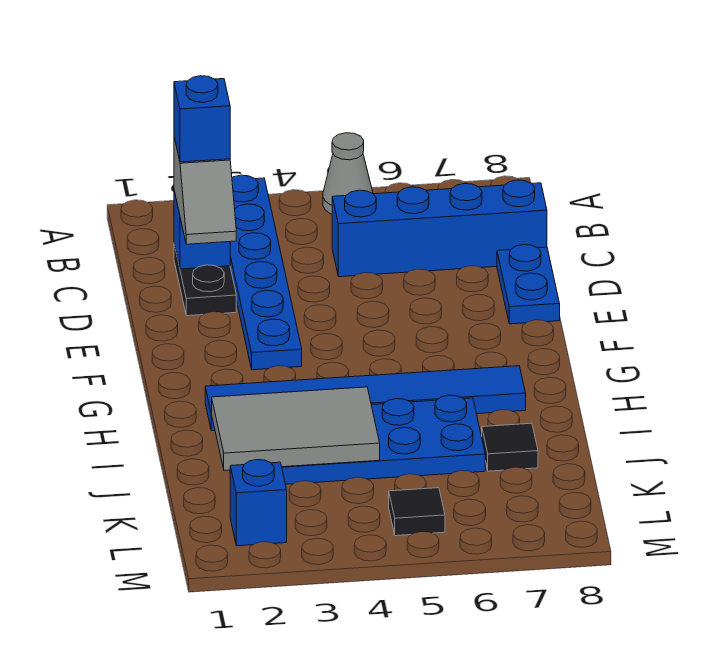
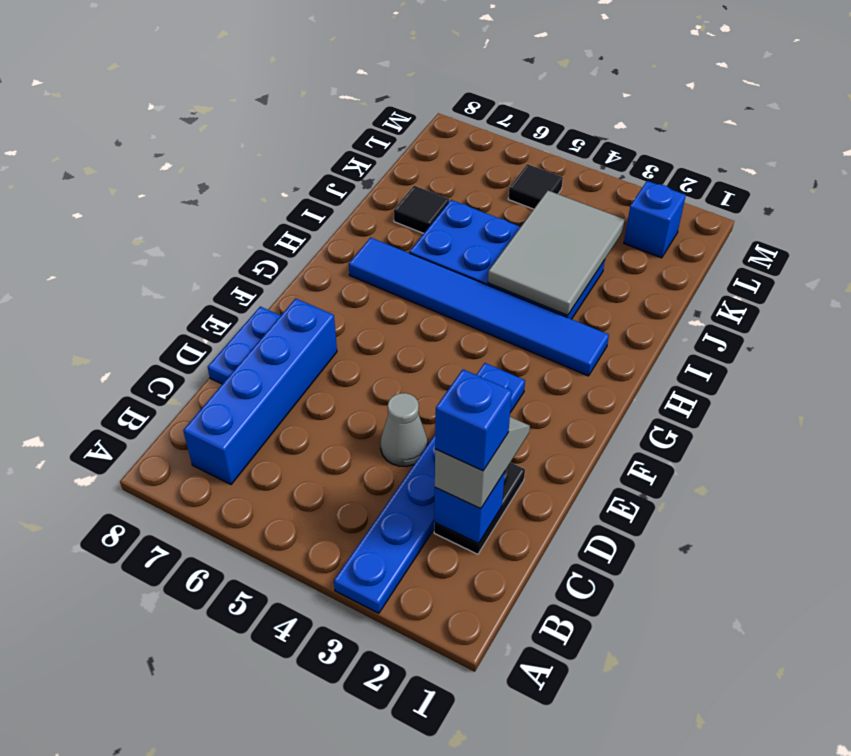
grey 1x1 cone [323,133,373,214] -> grey 1x1 cone moved to [381,393,428,466]
blue 1x4 brick [332,180,547,277] -> blue 1x4 brick turned to [183,298,337,484]
grey 2x3 tile [211,387,380,470] -> grey 2x3 tile turned to [488,191,625,315]

